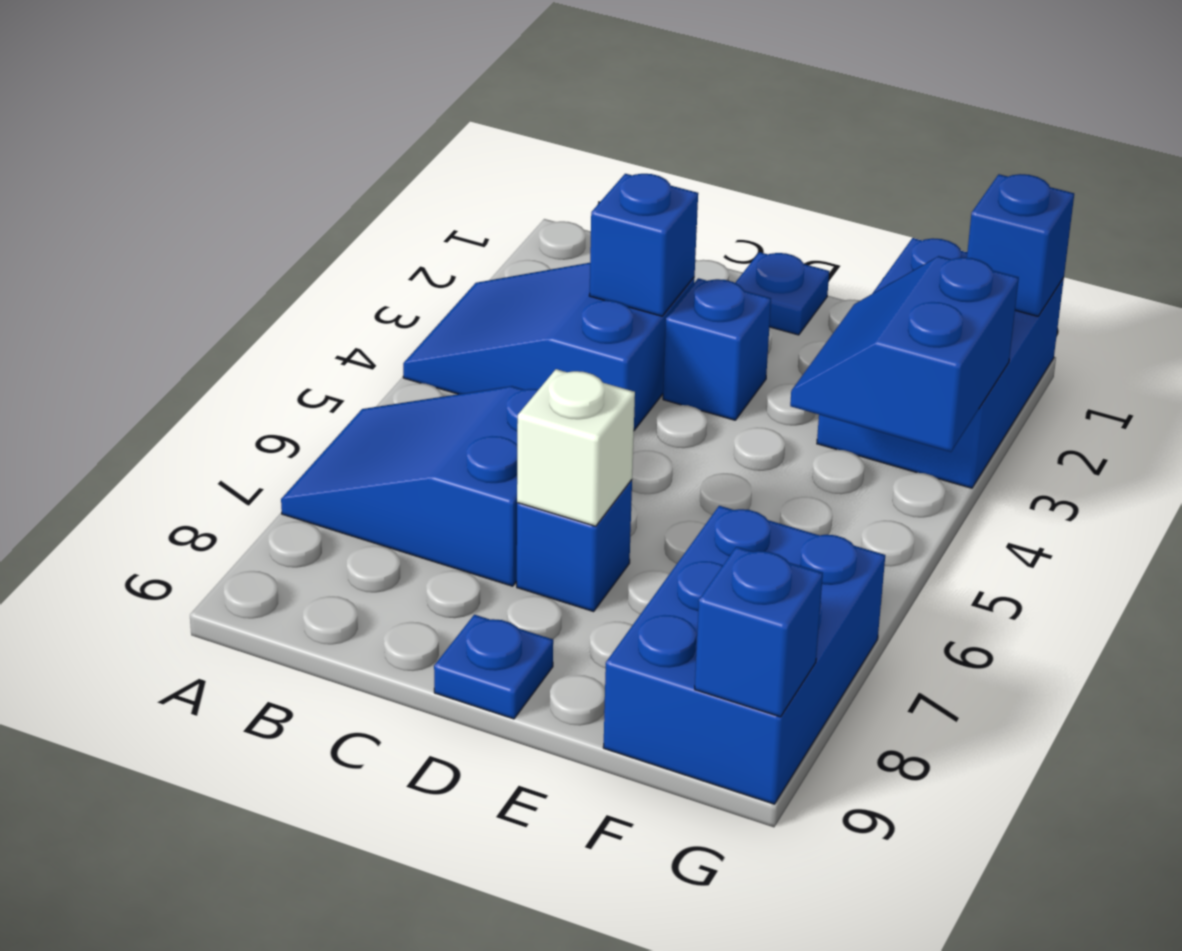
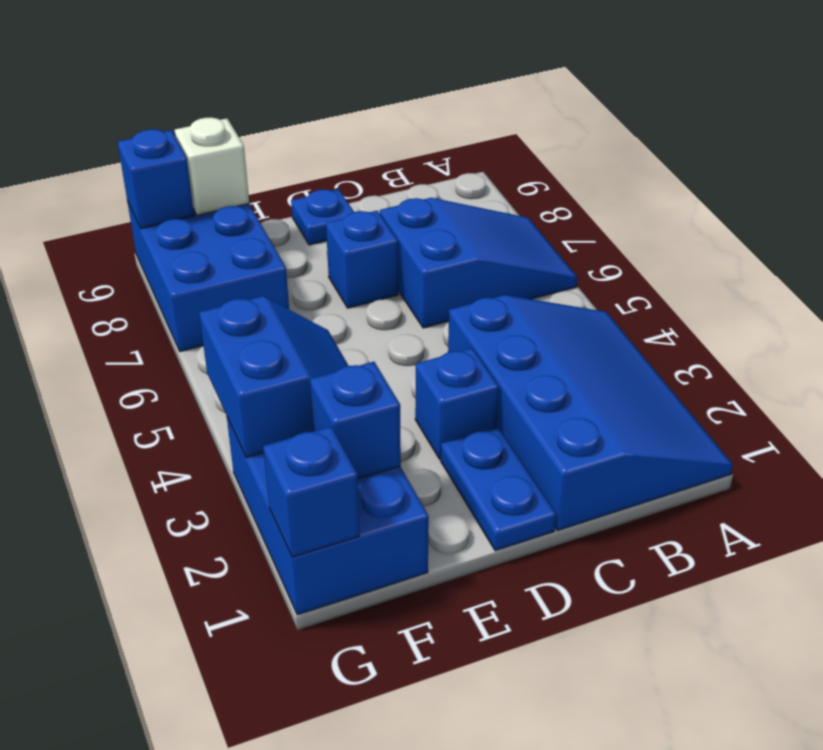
blue 2x3 slope [403,263,694,430] -> blue 3x4 slope [448,295,733,531]
blue 1x1 brick [589,174,698,316] -> blue 1x1 brick moved to [310,362,401,479]
blue 1x1 plate [735,252,829,335] -> blue 1x2 plate [441,427,556,551]
white 1x1 brick [517,369,635,526] -> white 1x1 brick moved to [175,117,249,215]

